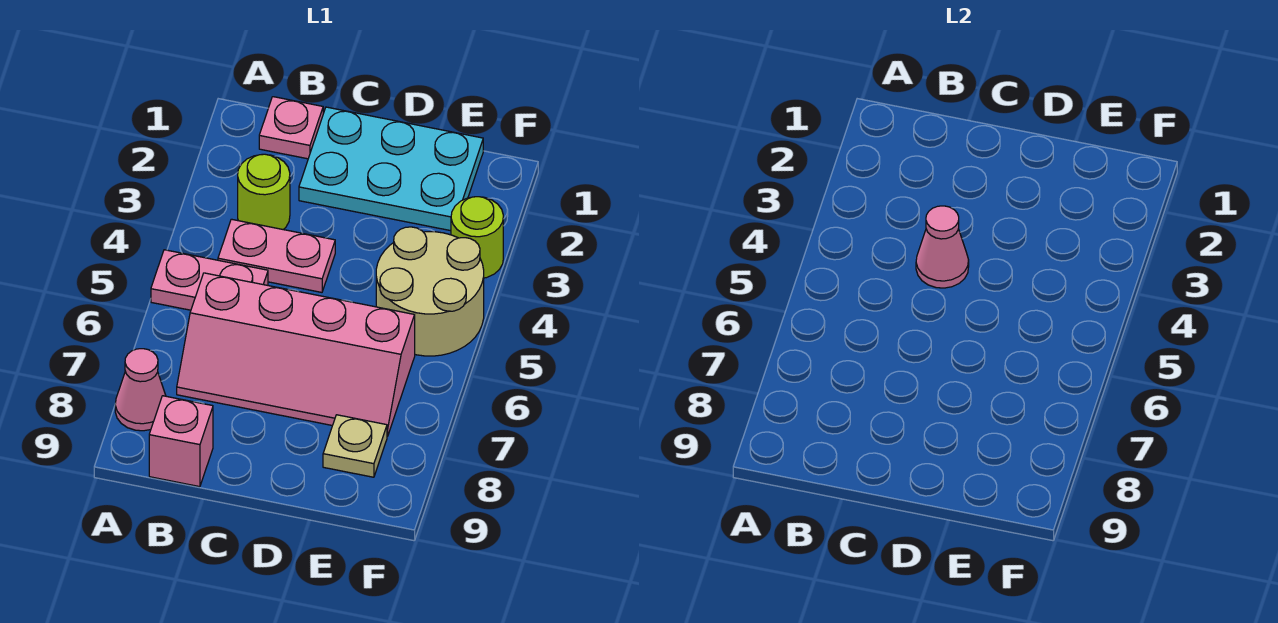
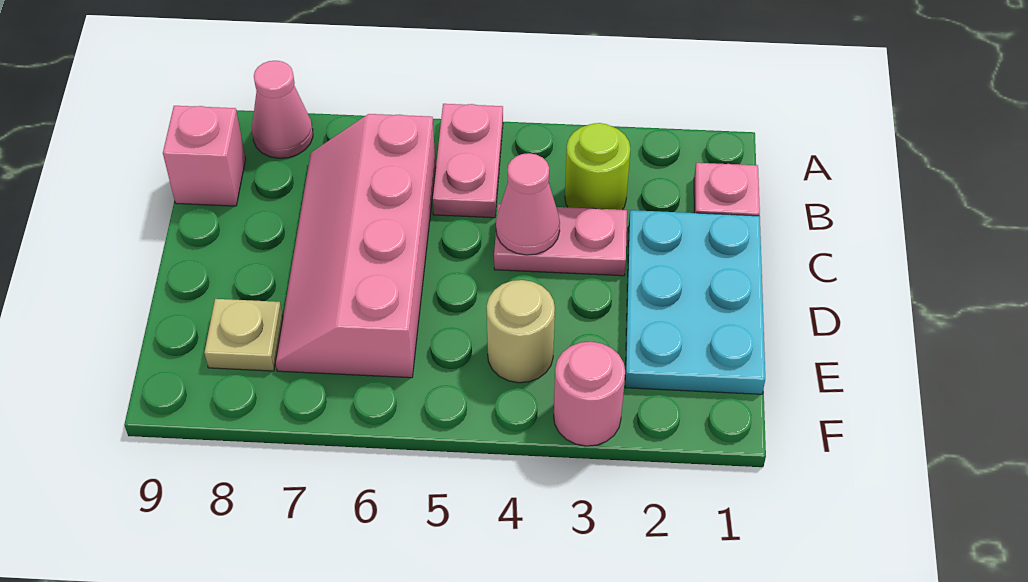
pink 1x2 plate [218,219,335,292] -> pink 1x2 plate turned to [494,204,627,276]
tan 2x2 round brick [376,227,484,356] -> tan 1x1 round brick [487,280,555,383]
lime 1x1 round brick [451,197,503,278] -> pink 1x1 round brick [554,342,625,446]

